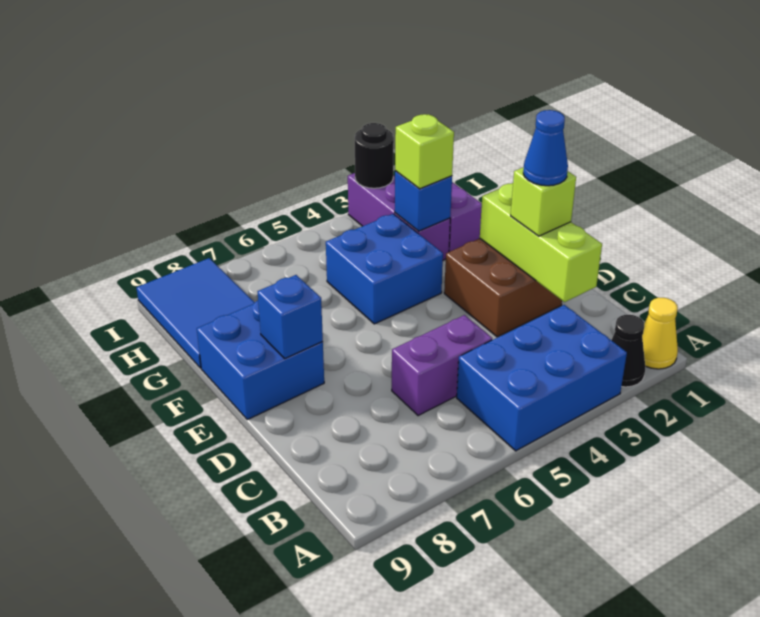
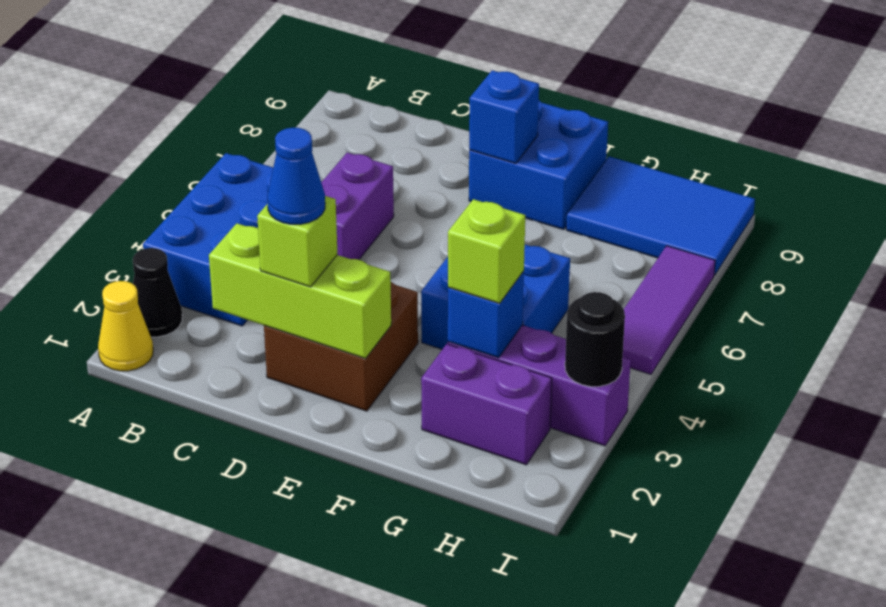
none -> purple 1x3 tile [623,246,715,374]

